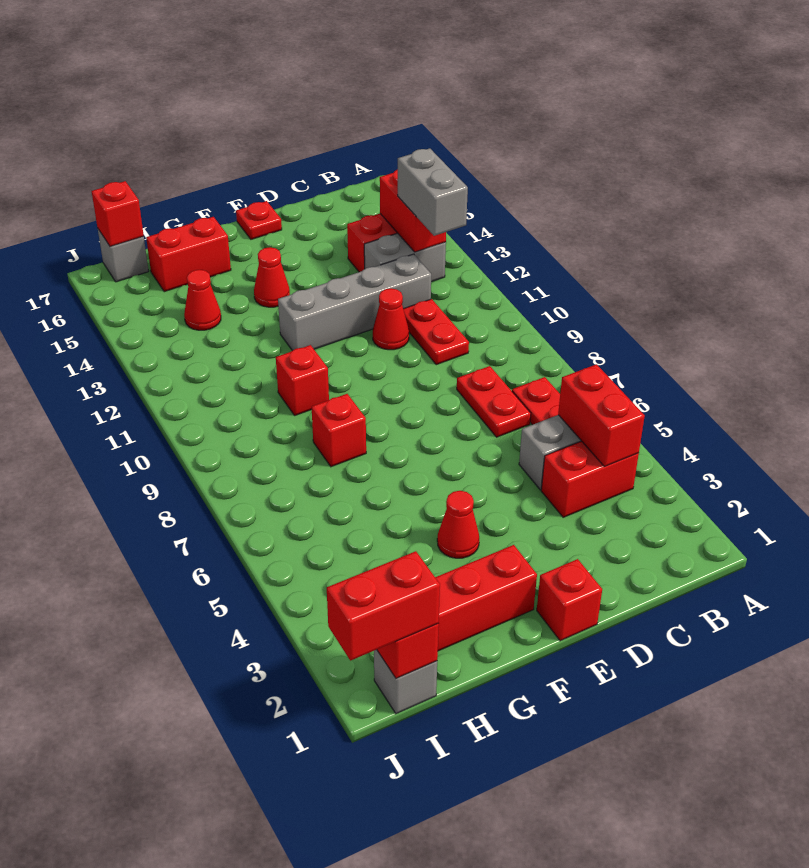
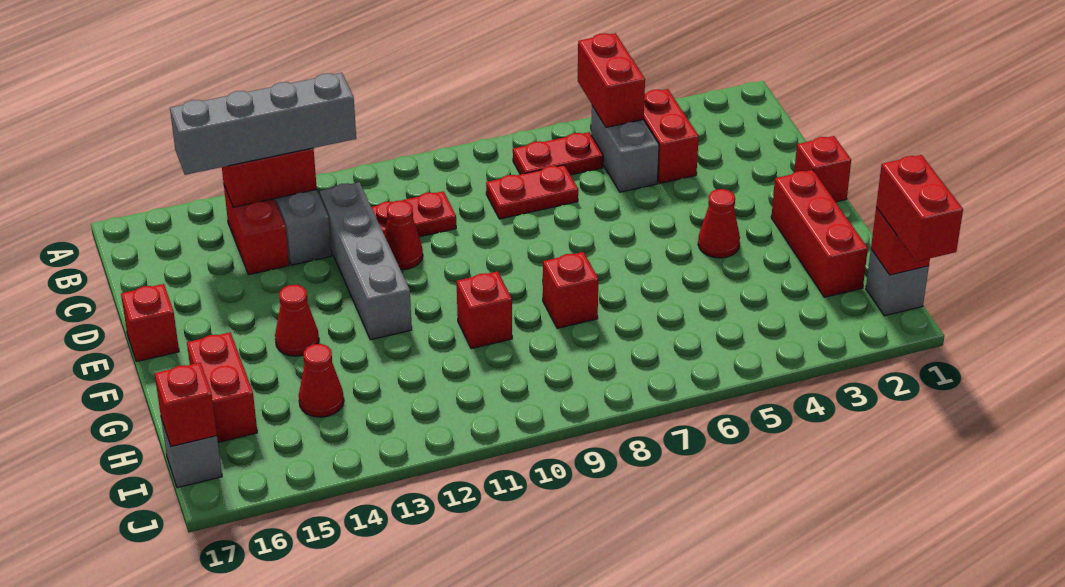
red 1x2 brick [558,364,645,467] -> red 1x2 brick turned to [578,33,645,127]
grey 1x2 brick [398,148,468,236] -> grey 1x4 brick [170,73,356,175]
red 1x1 plate [236,201,282,239] -> red 1x1 brick [121,284,179,362]

